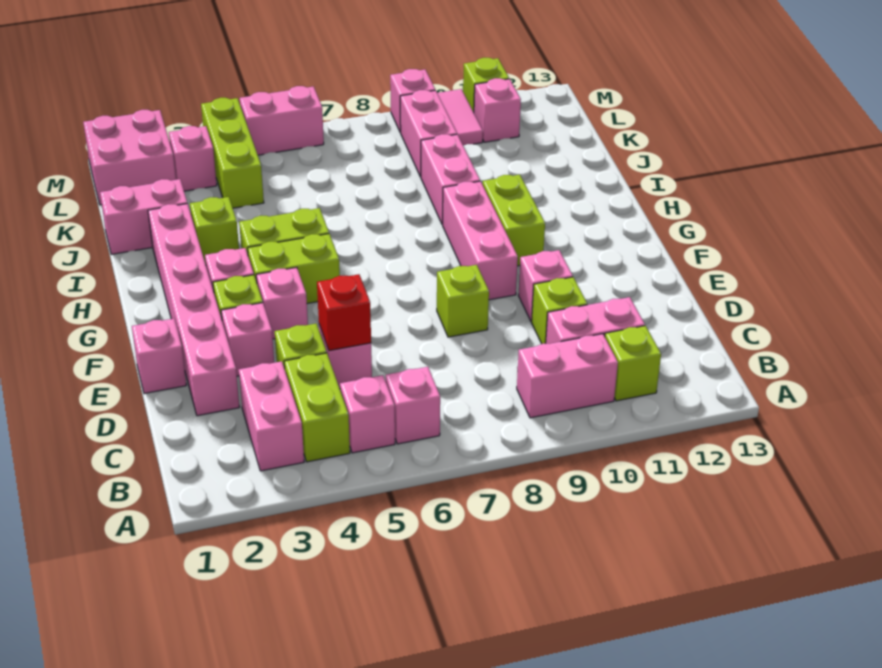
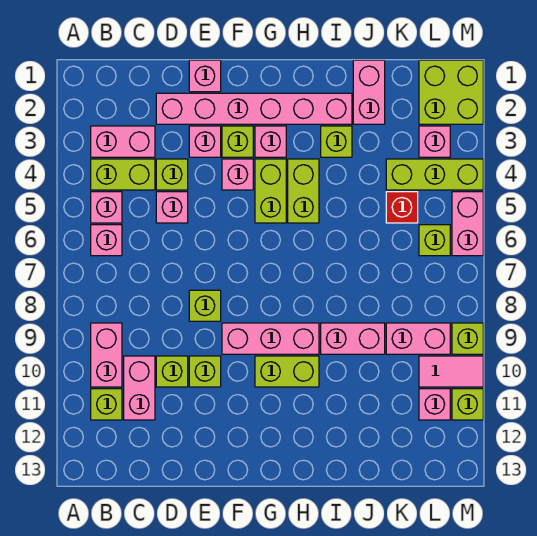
red 1x1 brick [317,274,371,351] -> red 1x1 brick moved to [386,192,418,223]
pink 1x1 brick [518,250,573,322] -> lime 1x1 brick [189,356,221,387]
pink 2x2 brick [83,110,176,205] -> lime 2x2 brick [419,60,483,124]
none -> lime 1x1 brick [419,225,450,256]
pink 1x1 brick [390,69,435,132] -> lime 1x1 brick [452,323,483,354]

